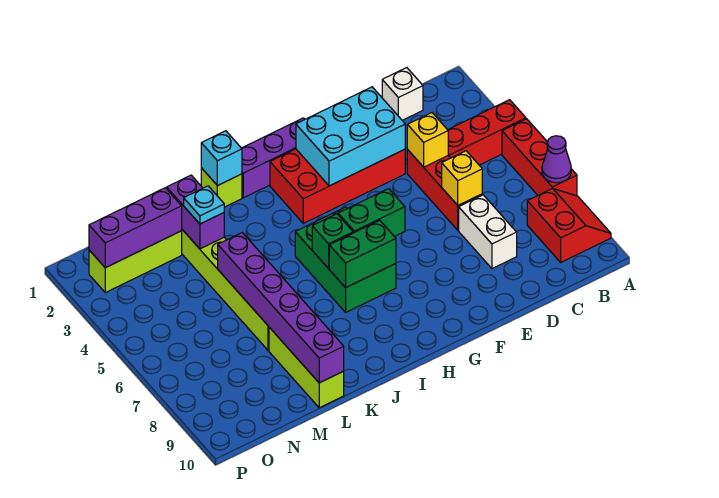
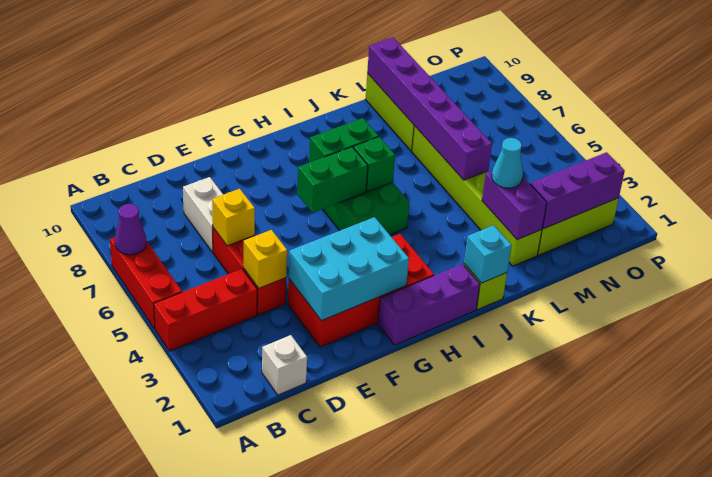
red 2x2 slope [527,188,611,262] -> none
cyan 1x1 plate [184,186,224,224] -> cyan 1x1 cone [492,138,523,188]

